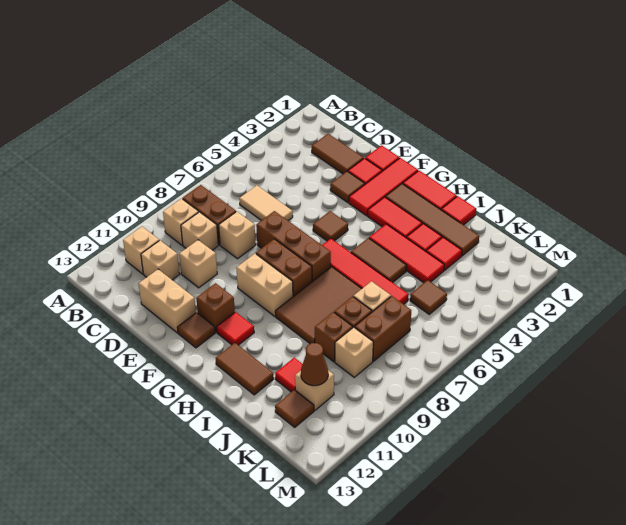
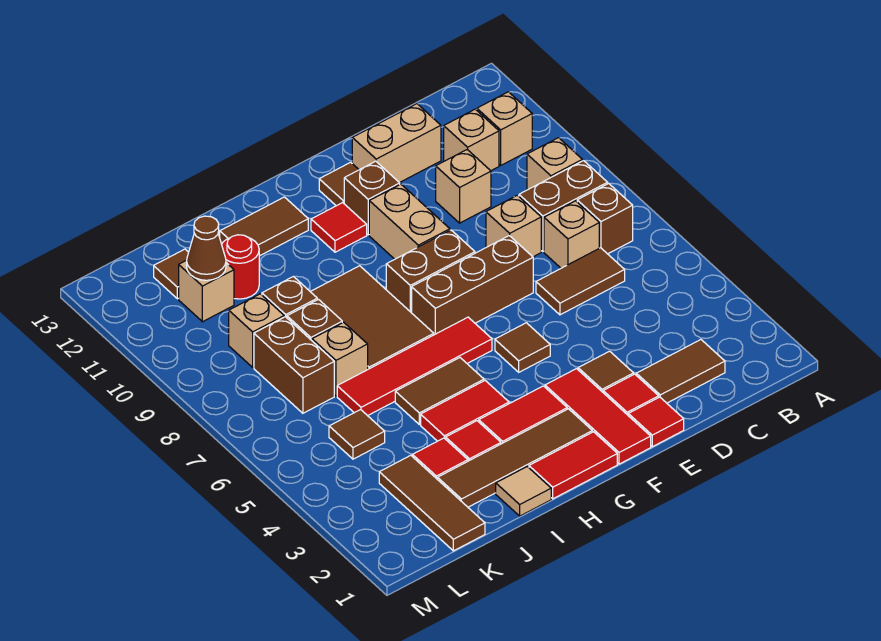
none -> brown 1x1 brick [577,184,633,254]
tan 1x2 tile [239,185,293,221] -> brown 1x2 tile [536,248,625,315]
tan 1x1 brick [181,212,218,250] -> tan 1x1 brick moved to [544,201,599,268]
tan 1x2 brick [236,254,293,316] -> tan 1x2 brick turned to [369,184,450,259]
red 1x3 tile [369,224,444,283] -> red 1x2 tile [421,381,509,441]
red 1x1 tile [441,196,476,225] -> tan 1x1 tile [496,467,551,516]
red 1x1 tile [275,358,303,392] -> red 1x1 round brick [222,235,259,299]
none -> brown 1x3 tile [379,455,485,551]

